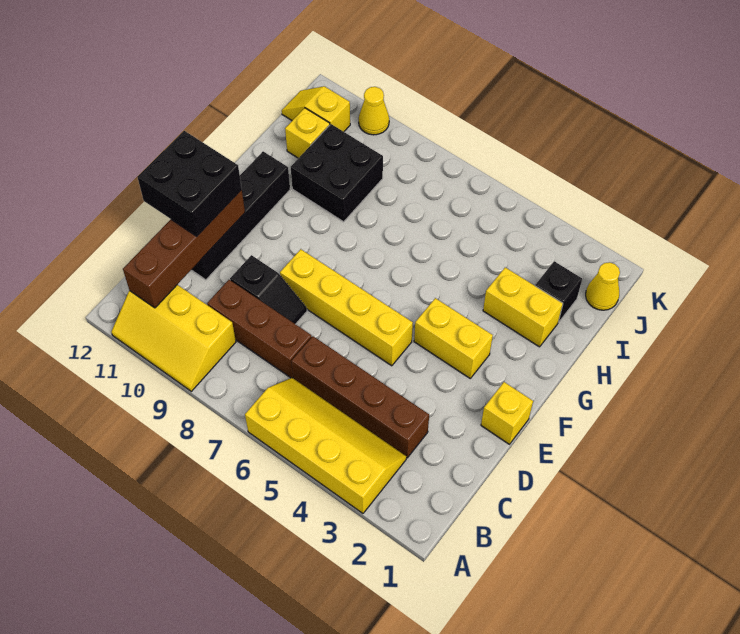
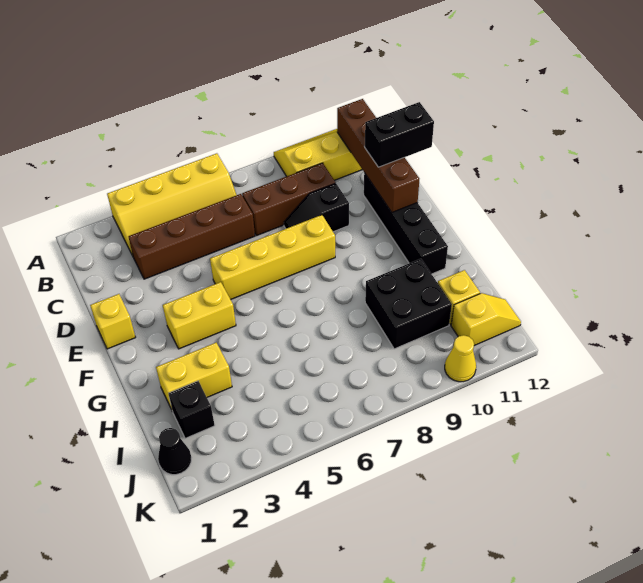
black 2x2 brick [137,131,242,236] -> black 1x2 brick [365,102,434,167]
yellow 1x1 cone [586,262,620,310] -> black 1x1 cone [158,428,191,475]

